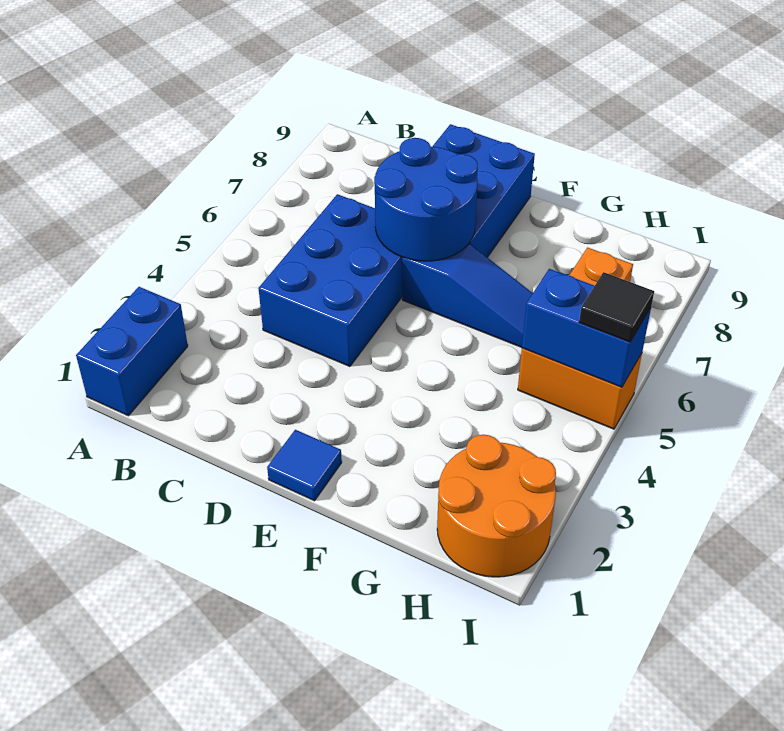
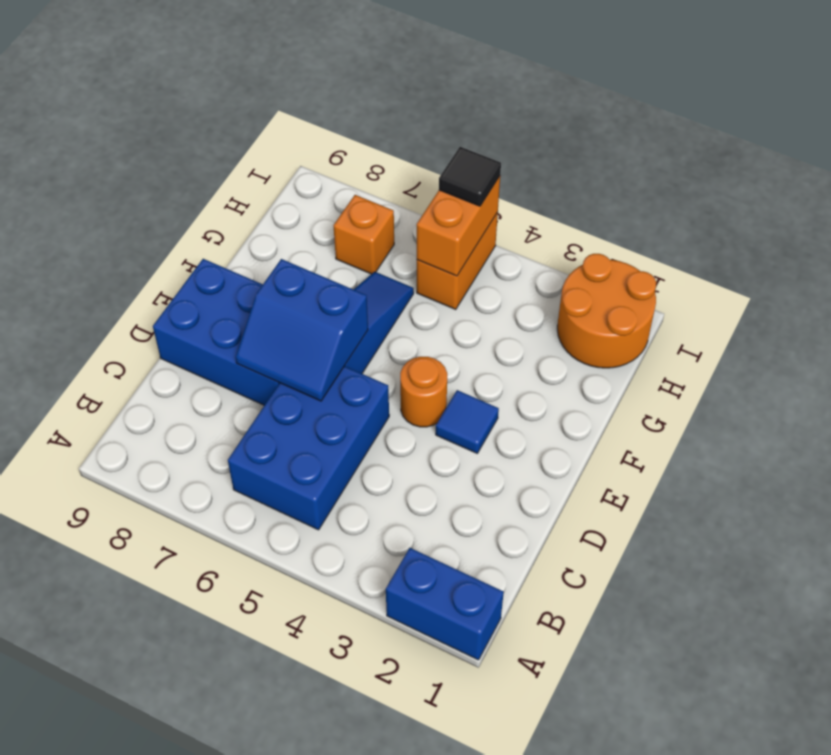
blue 2x3 brick [259,194,403,366] -> blue 2x3 brick turned to [228,366,389,530]
blue 2x2 round brick [374,138,478,261] -> blue 2x2 slope [236,259,368,401]
blue 1x1 tile [267,430,342,501] -> blue 1x1 tile moved to [436,390,499,453]
none -> orange 1x1 round brick [400,357,447,427]
blue 1x2 brick [522,269,651,387] -> orange 1x2 brick [417,176,500,276]

